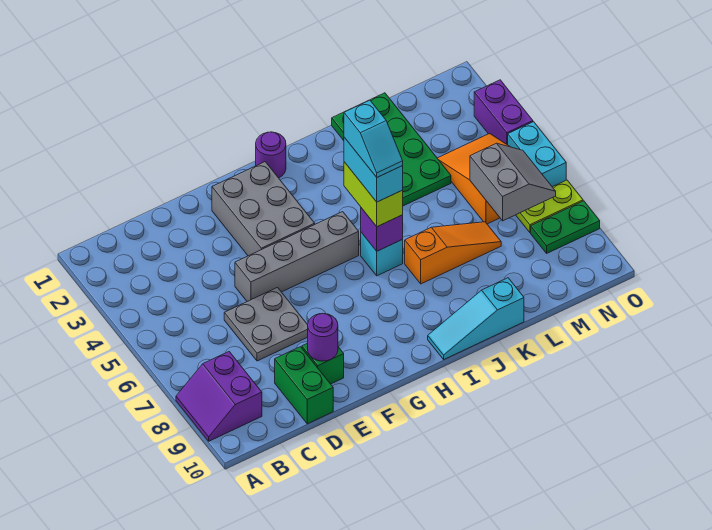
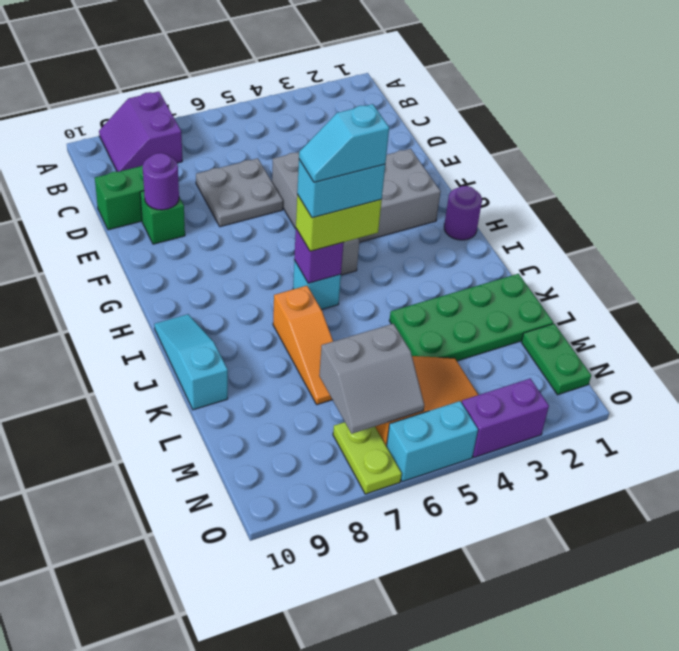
purple 2x2 slope [176,352,262,441] -> purple 2x2 slope turned to [99,92,182,172]
green 1x2 plate [531,201,600,253] -> green 1x2 plate moved to [521,324,591,395]

